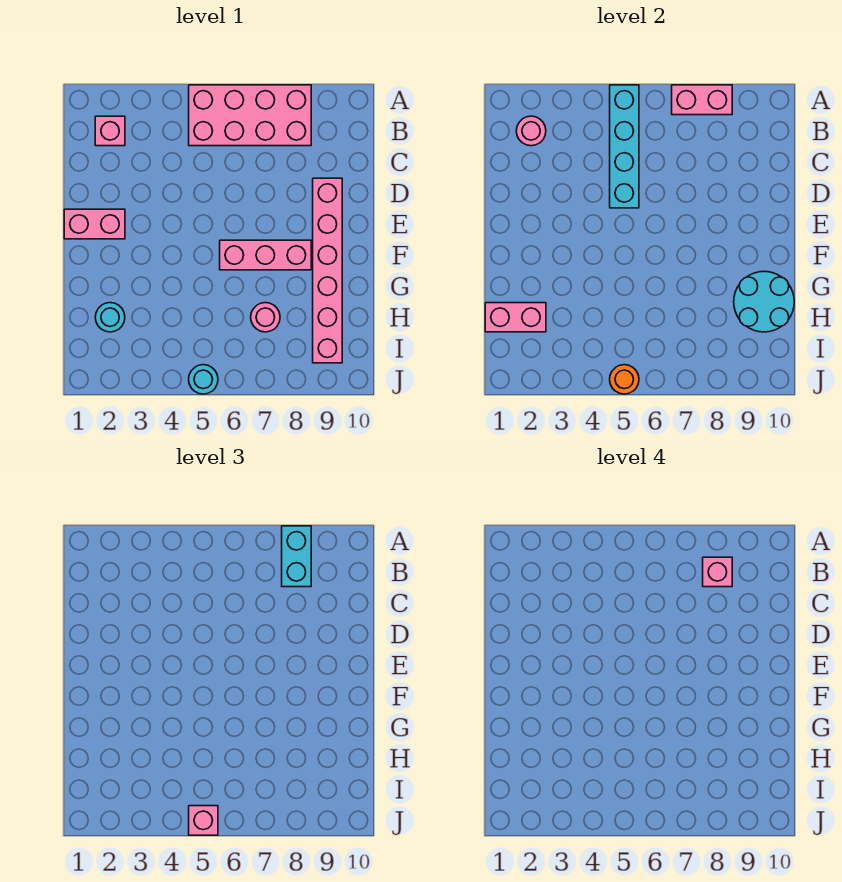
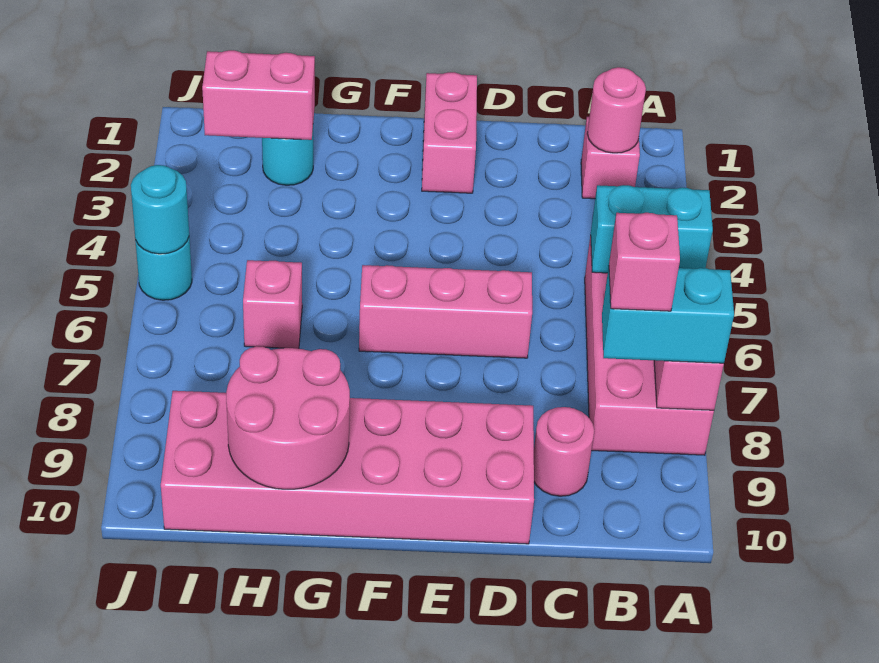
cyan 1x4 brick [610,85,639,208] -> cyan 1x2 brick [591,185,713,273]
pink 1x6 brick [313,178,342,363] -> pink 2x6 brick [161,391,534,544]
pink 1x3 brick [220,240,311,270] -> pink 1x3 brick turned to [359,265,532,358]
cyan 2x2 round brick [734,271,794,332] -> pink 2x2 round brick [226,346,350,489]
pink 1x2 brick [485,303,546,332] -> pink 1x2 brick turned to [202,50,315,140]
pink 1x1 round brick [251,303,280,332] -> pink 1x1 round brick moved to [534,407,594,496]
orange 1x1 round brick [610,365,639,394] -> cyan 1x1 round brick [131,165,189,254]
pink 1x1 brick [189,806,218,835] -> pink 1x1 brick moved to [243,260,302,349]

